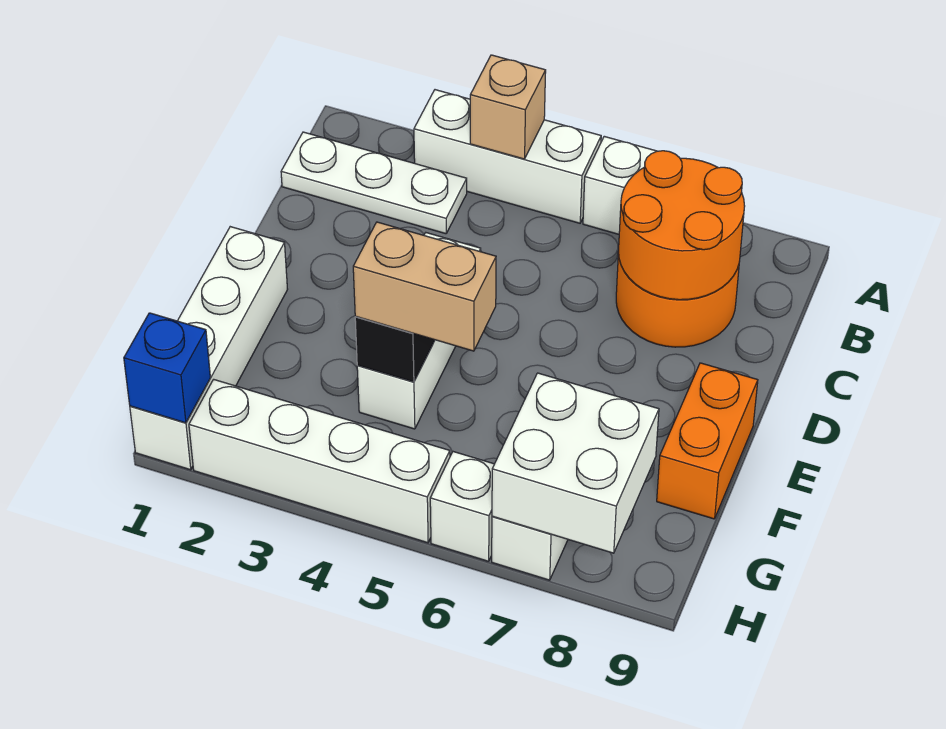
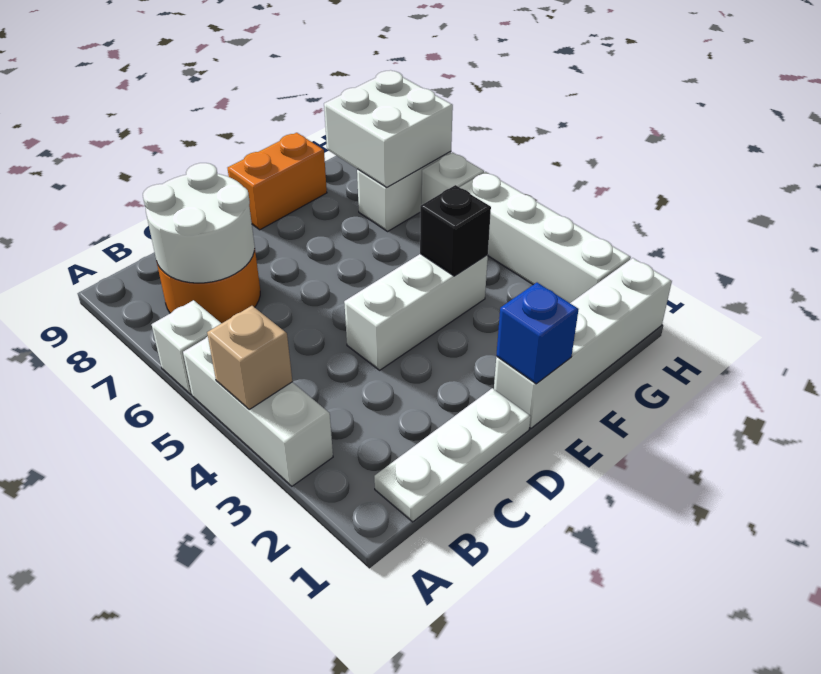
white 1x3 plate [281,132,467,234] -> white 1x3 plate turned to [374,388,531,522]
orange 2x2 round brick [619,151,745,300] -> white 2x2 round brick [143,163,255,283]
tan 1x2 brick [353,222,496,351] -> none
blue 1x1 brick [124,313,210,423] -> blue 1x1 brick moved to [496,283,579,384]

